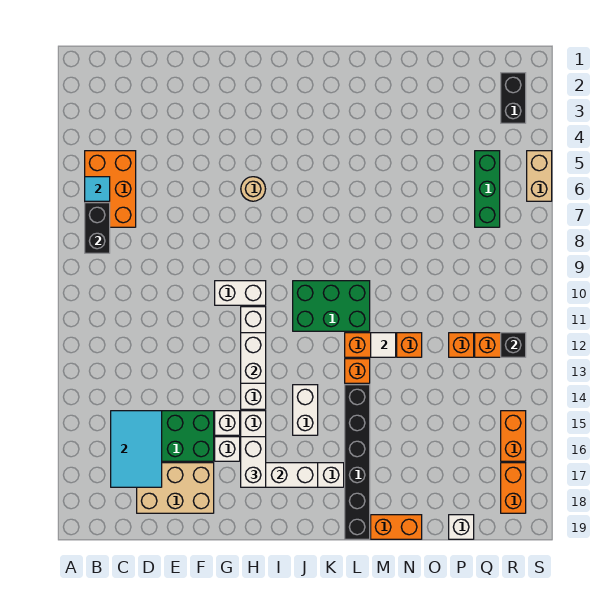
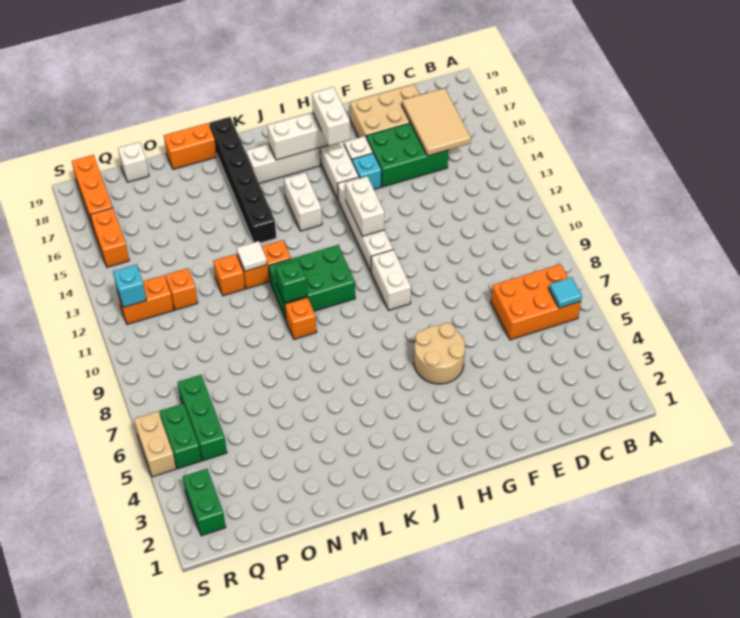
orange 2x3 brick [85,151,136,227] -> orange 2x3 brick turned to [491,264,581,340]
black 1x2 brick [85,203,110,253] -> none
cyan 2x3 tile [111,411,162,487] -> tan 2x3 tile [402,88,471,156]
white 1x2 brick [215,281,266,305] -> white 1x2 brick turned to [371,250,411,310]
white 1x1 brick [215,411,240,435] -> cyan 1x1 brick [352,153,381,189]
tan 1x1 round brick [241,177,265,201] -> tan 2x2 round brick [414,323,465,384]
none -> green 1x1 brick [275,260,307,303]
orange 1x1 brick [345,359,370,383] -> orange 1x1 brick moved to [285,297,317,339]
black 1x2 brick [501,73,526,123] -> green 1x2 brick [183,469,226,536]
none -> green 1x2 brick [160,403,202,469]
black 1x1 brick [501,333,526,357] -> cyan 1x1 brick [113,265,147,307]
orange 1x2 brick [501,463,526,513] -> orange 1x3 brick [72,155,113,227]

